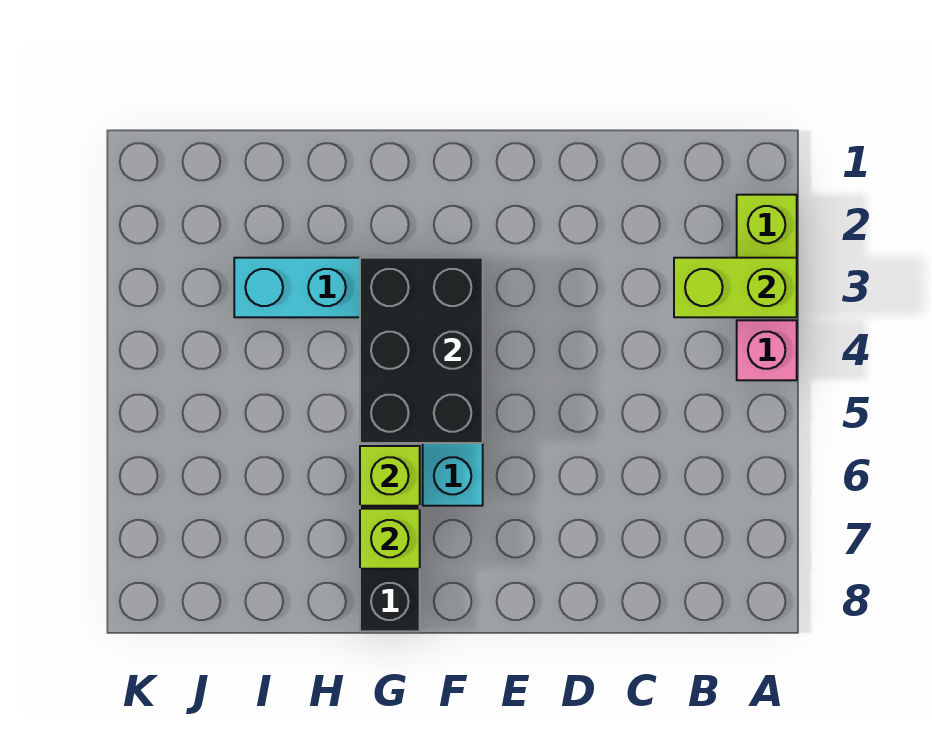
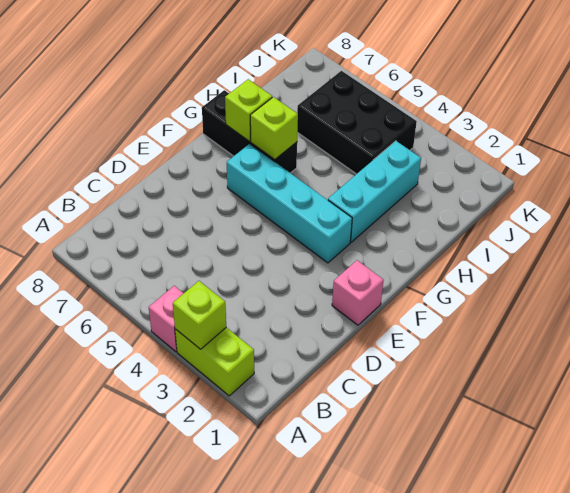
lime 1x2 brick [674,258,797,317] -> lime 1x1 brick [173,281,226,349]
none -> pink 1x1 brick [332,260,384,325]
black 2x3 brick [360,258,483,443] -> black 2x3 brick moved to [297,71,417,174]

